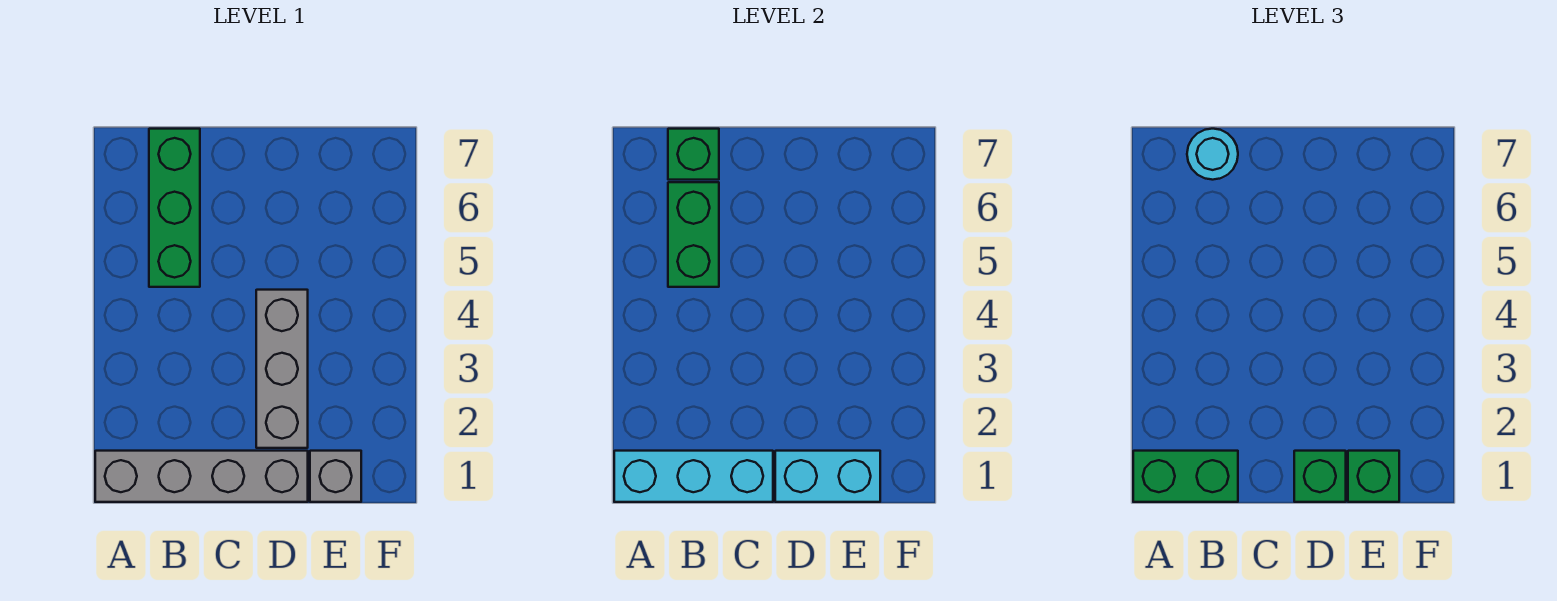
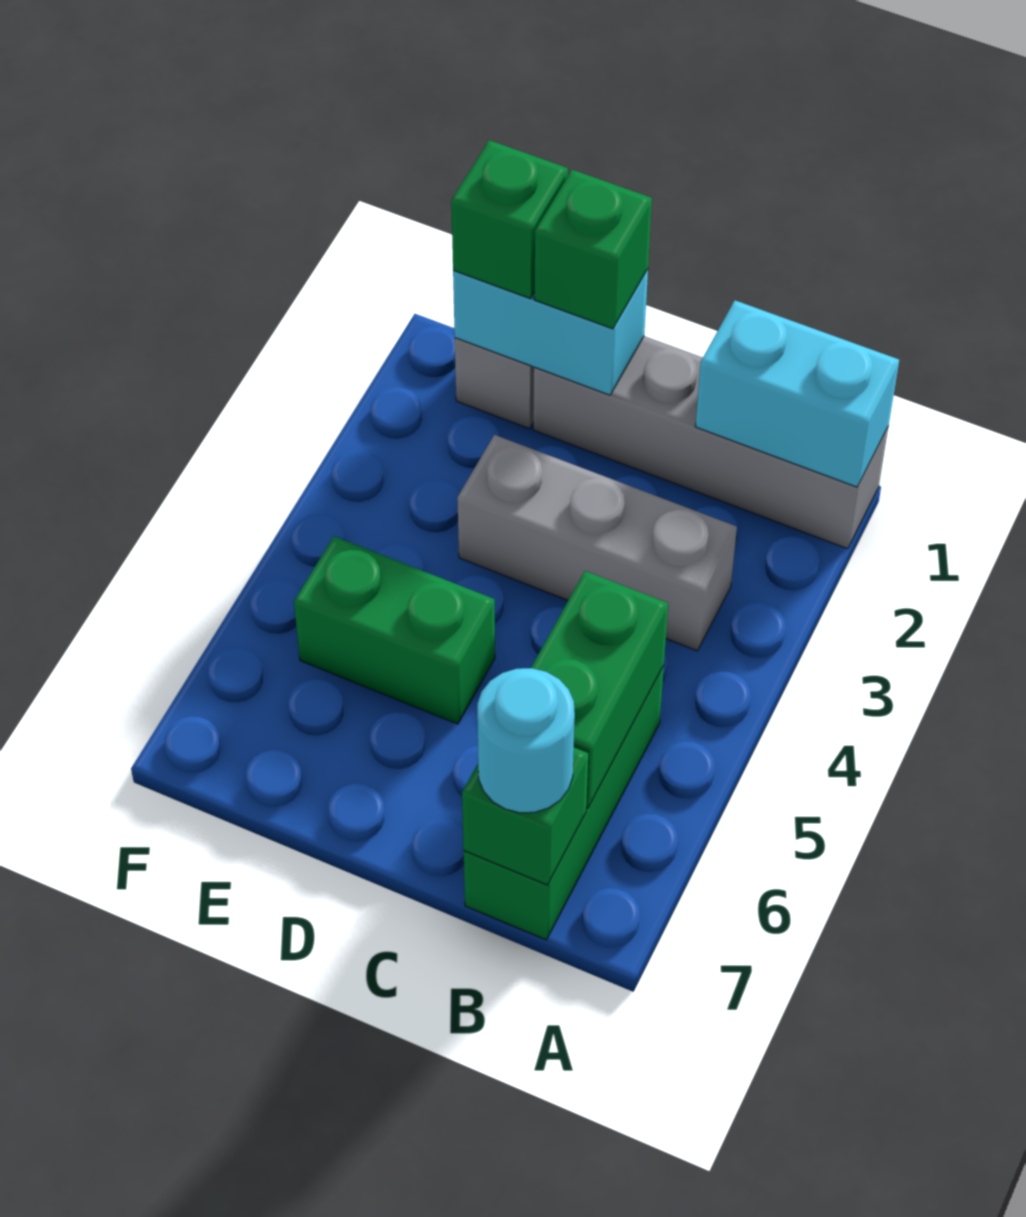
cyan 1x3 brick [614,451,773,502] -> cyan 1x2 brick [695,300,899,487]
green 1x2 brick [1133,451,1238,502] -> green 1x2 brick moved to [294,536,495,724]
grey 1x3 brick [256,290,308,448] -> grey 1x3 brick turned to [457,435,737,651]

